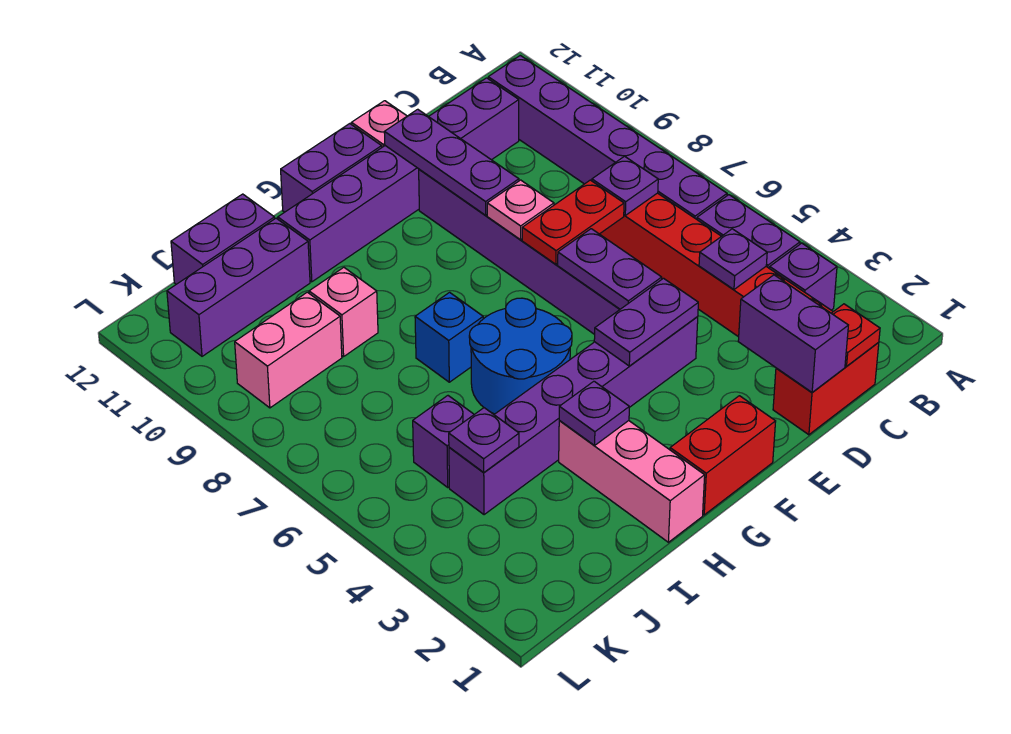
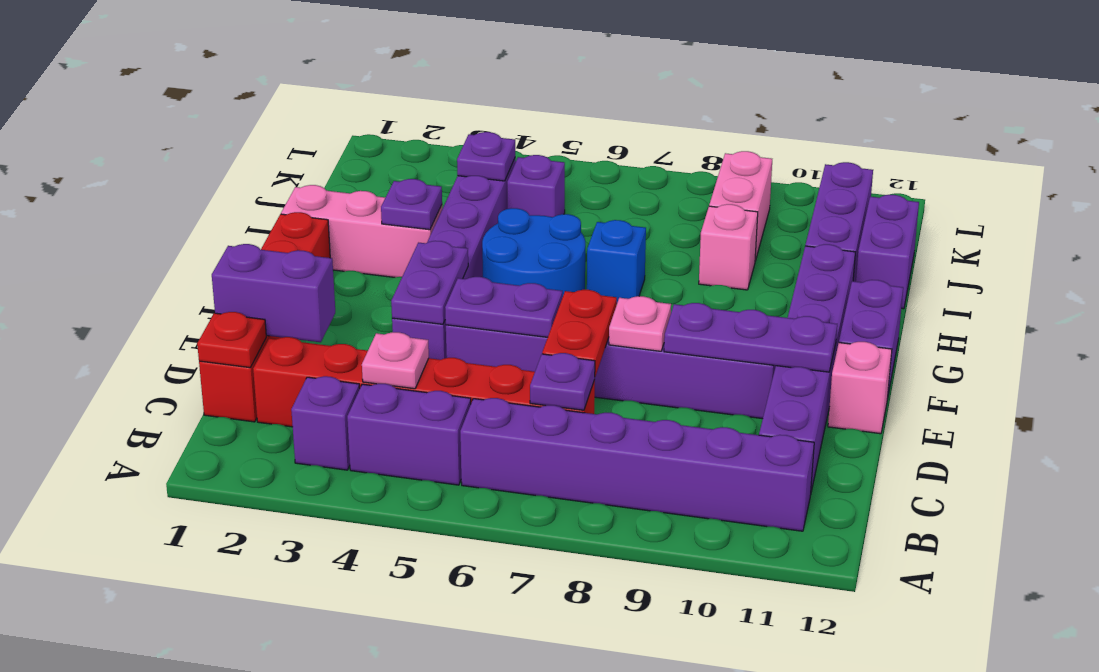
purple 1x1 plate [699,229,767,289] -> pink 1x1 plate [362,332,429,389]

